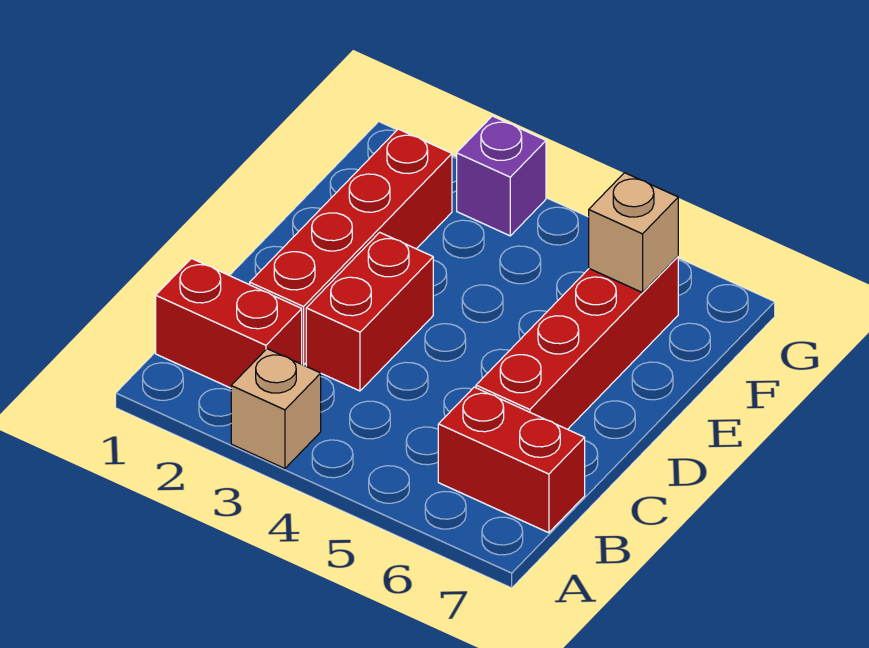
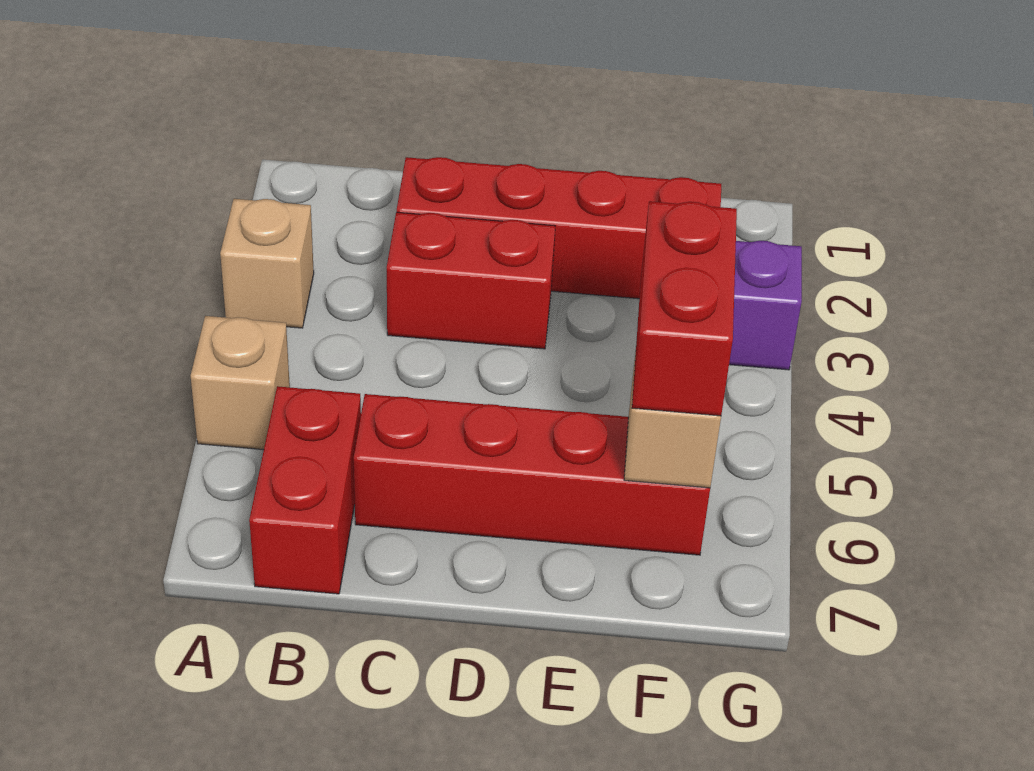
none -> tan 1x1 brick [191,316,290,450]
red 1x2 brick [156,258,302,388] -> red 1x2 brick moved to [632,201,737,416]

